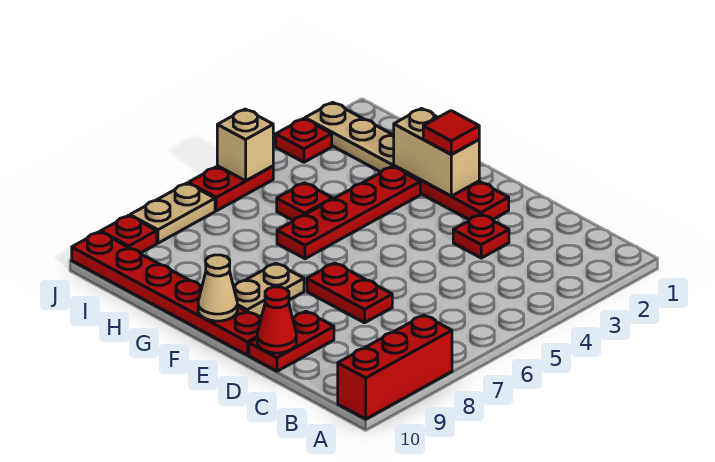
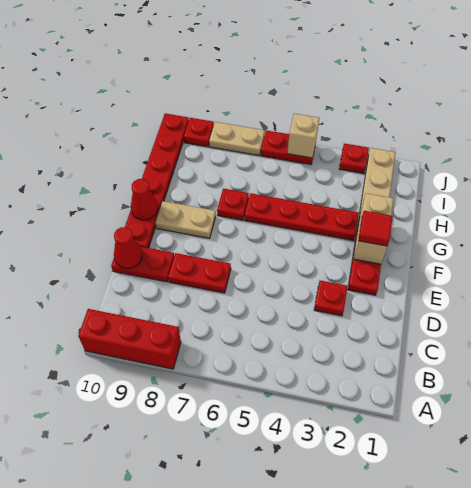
red 1x2 plate [307,263,392,323] -> red 1x2 plate turned to [168,253,231,293]
tan 1x1 cone [198,255,237,321] -> red 1x1 cone [131,179,158,220]
red 1x1 plate [277,183,333,220] -> red 1x1 plate moved to [217,188,249,220]

